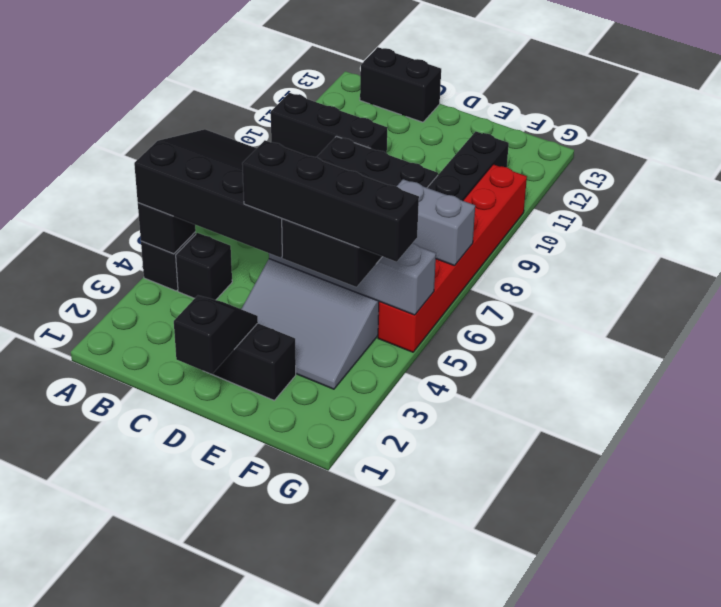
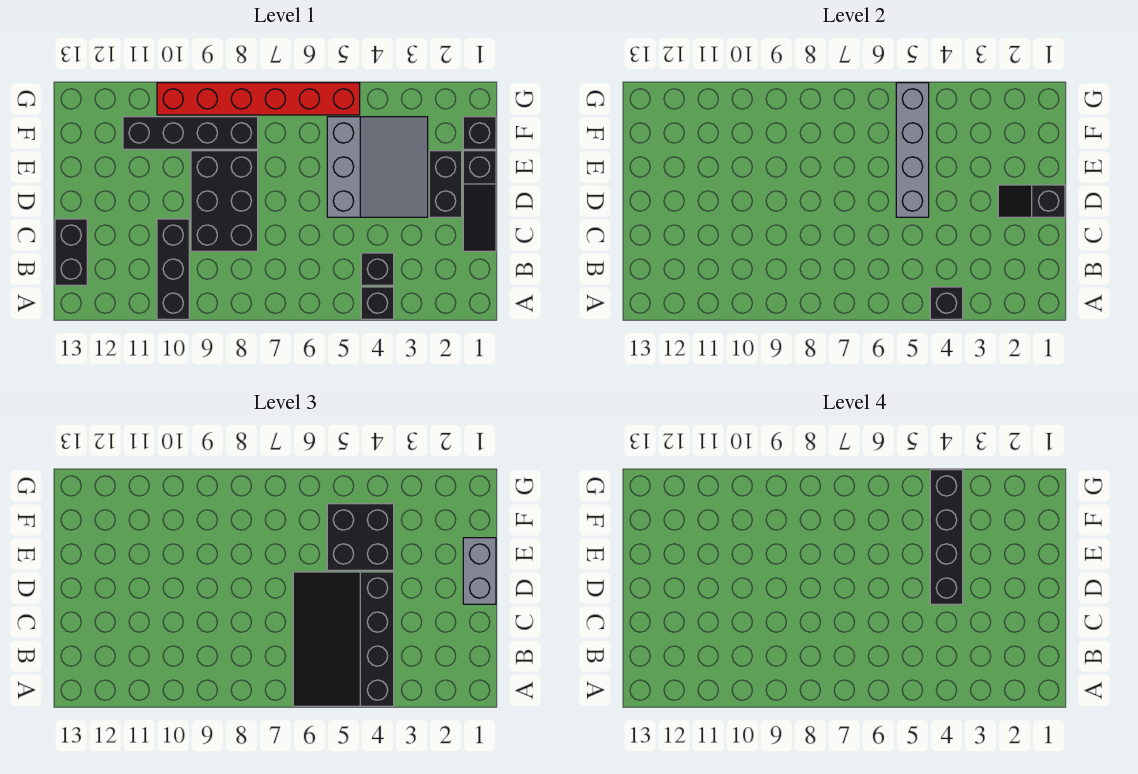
none -> black 1x3 slope [463,151,496,251]
none -> black 1x1 brick [463,117,496,149]
grey 1x2 brick [397,179,475,266] -> grey 1x2 brick moved to [463,538,496,604]

